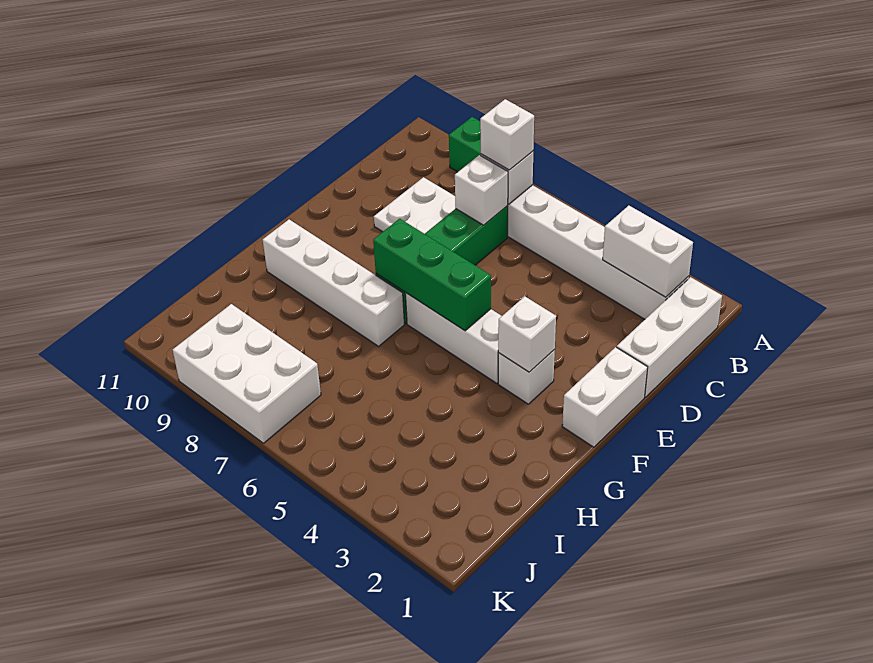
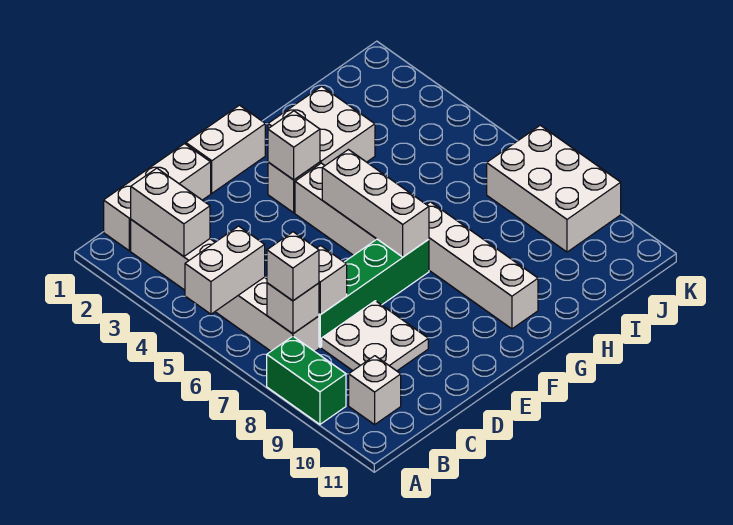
none -> white 1x2 brick [185,226,265,314]
none -> white 1x1 brick [349,356,401,425]
green 1x3 brick [373,219,491,331] -> white 1x3 brick [322,150,429,257]
none -> white 2x2 brick [268,86,375,165]

